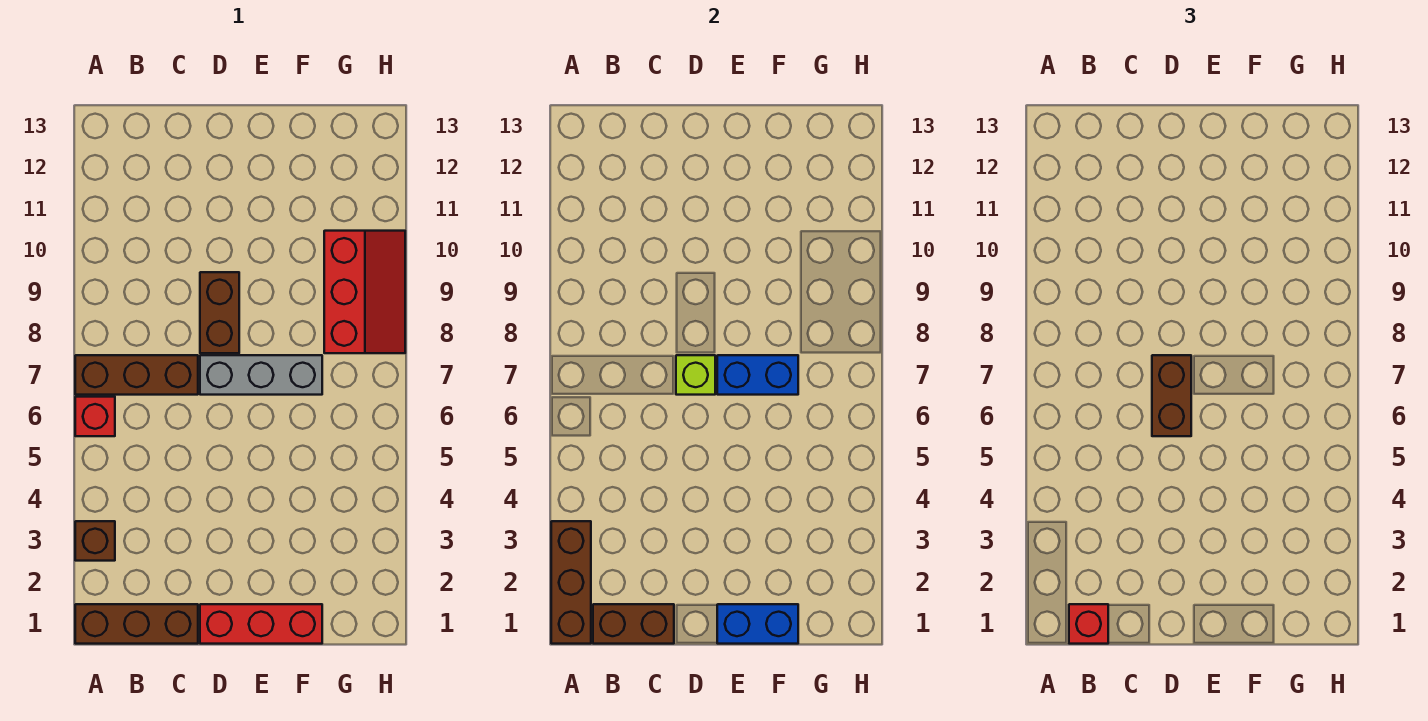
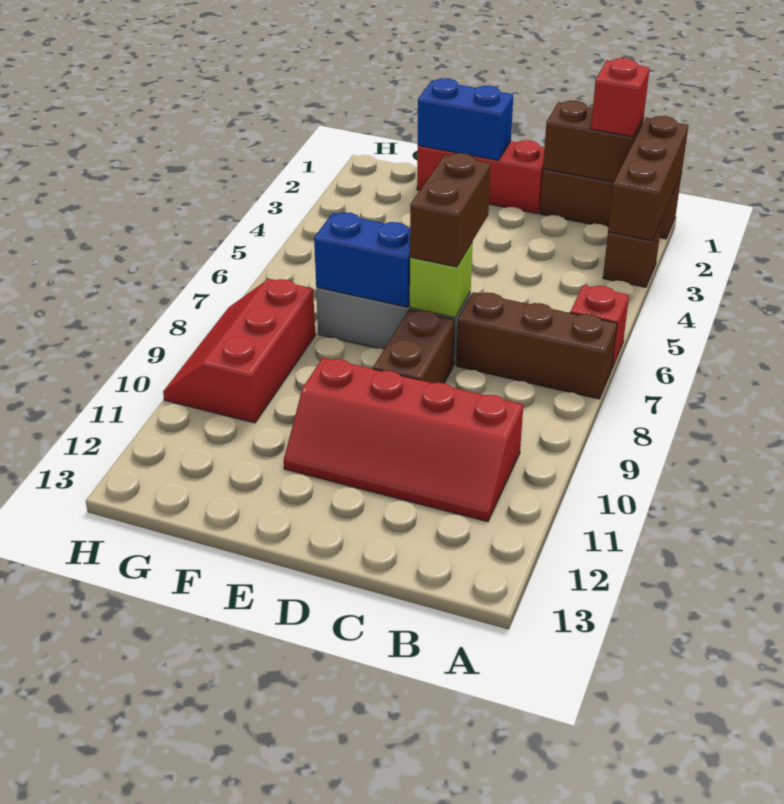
none -> red 2x4 slope [284,357,523,522]

